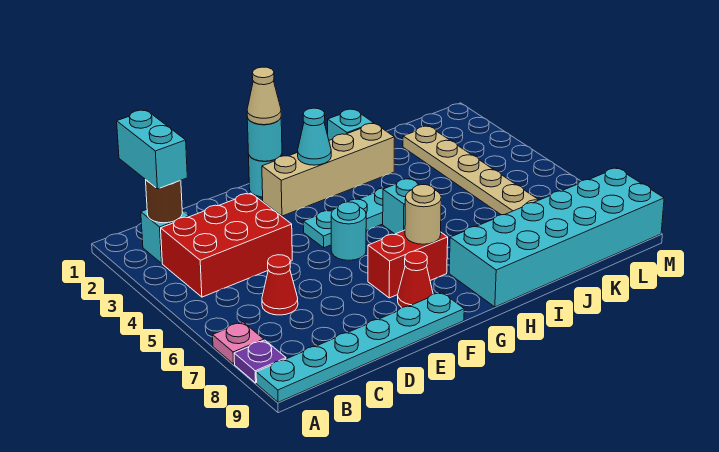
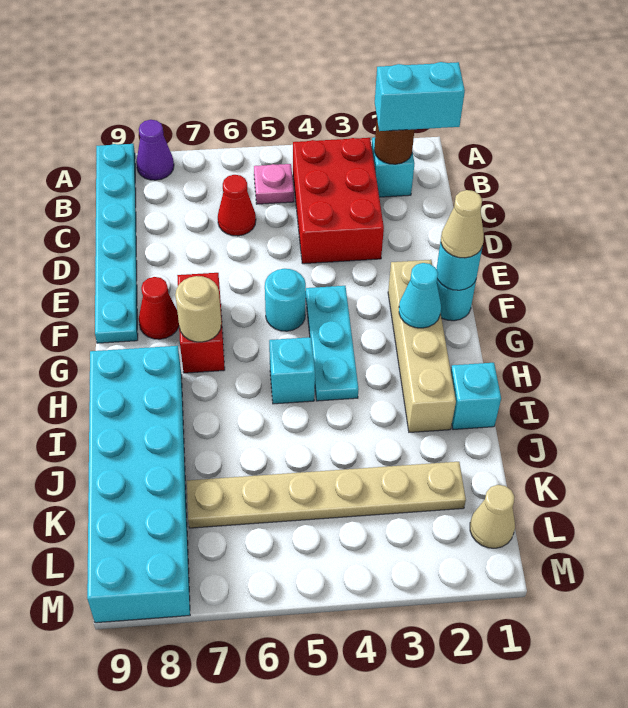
pink 1x1 plate [213,322,264,364] -> pink 1x1 plate moved to [254,164,294,204]
purple 1x1 plate [234,340,286,383] -> purple 1x1 cone [136,120,174,180]
none -> tan 1x1 cone [470,485,515,548]

